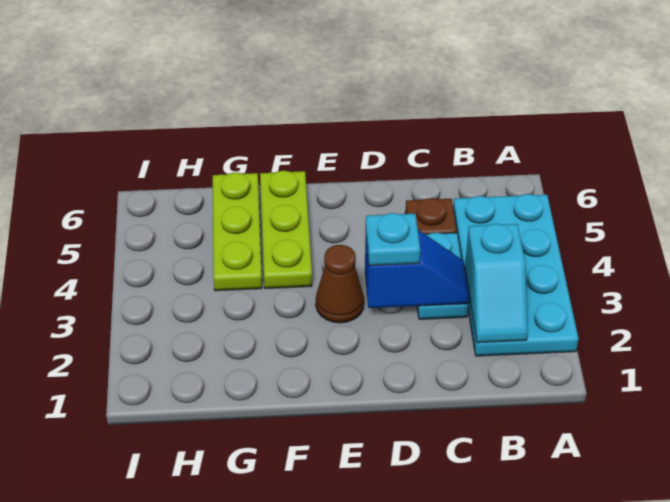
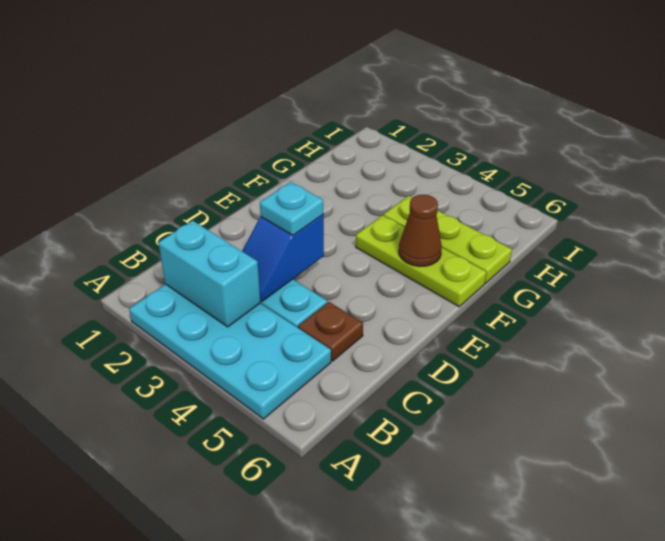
cyan 1x2 slope [465,224,528,343] -> cyan 1x2 brick [158,221,260,327]
brown 1x1 cone [316,245,364,323] -> brown 1x1 cone moved to [399,195,442,267]

